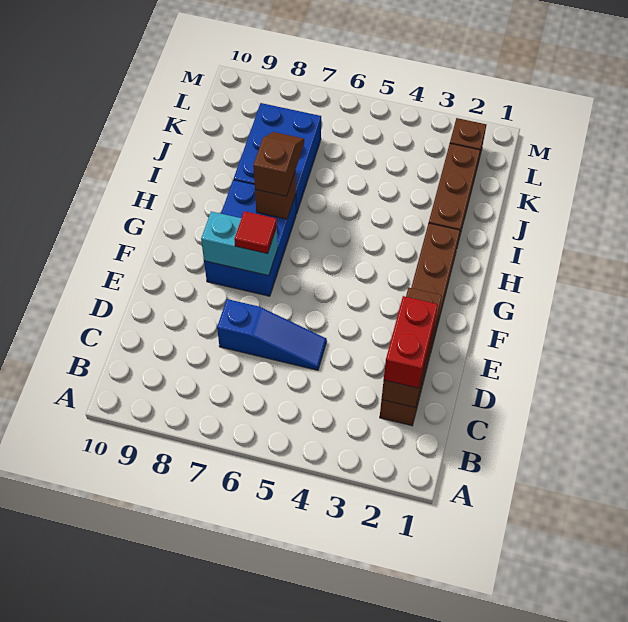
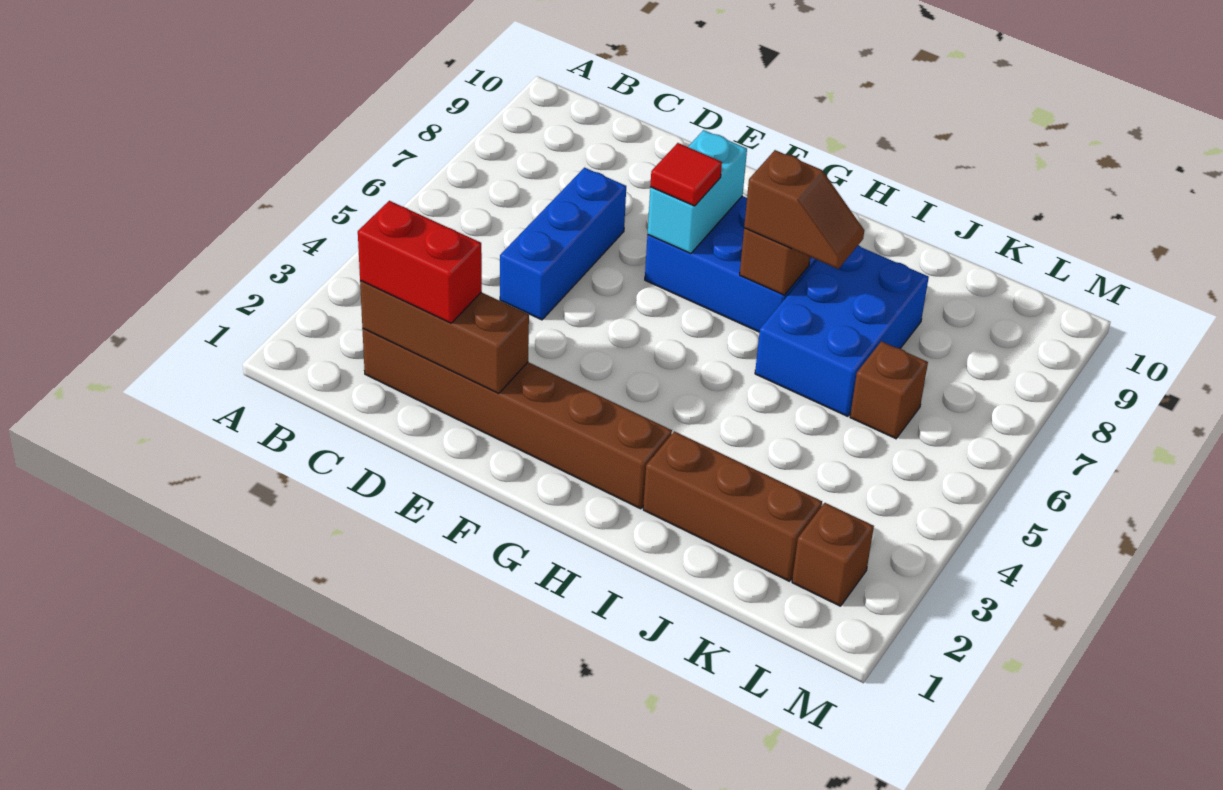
blue 1x3 slope [217,299,327,370] -> blue 1x3 brick [500,168,626,320]
blue 2x3 brick [234,103,321,214] -> blue 2x3 brick turned to [755,245,929,416]
none -> brown 1x1 brick [850,341,928,439]

